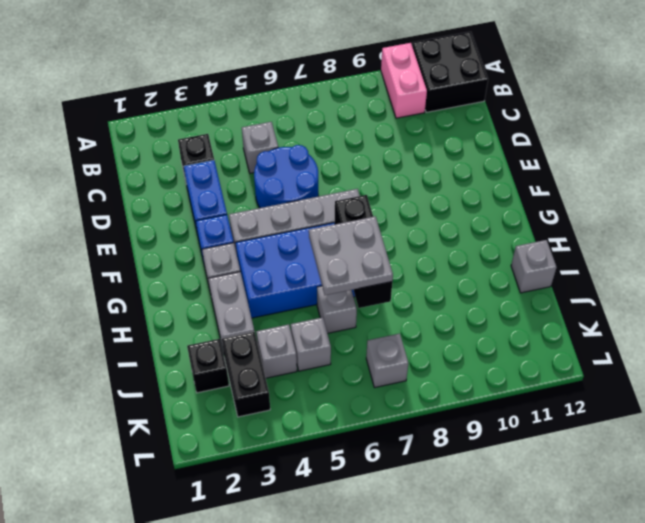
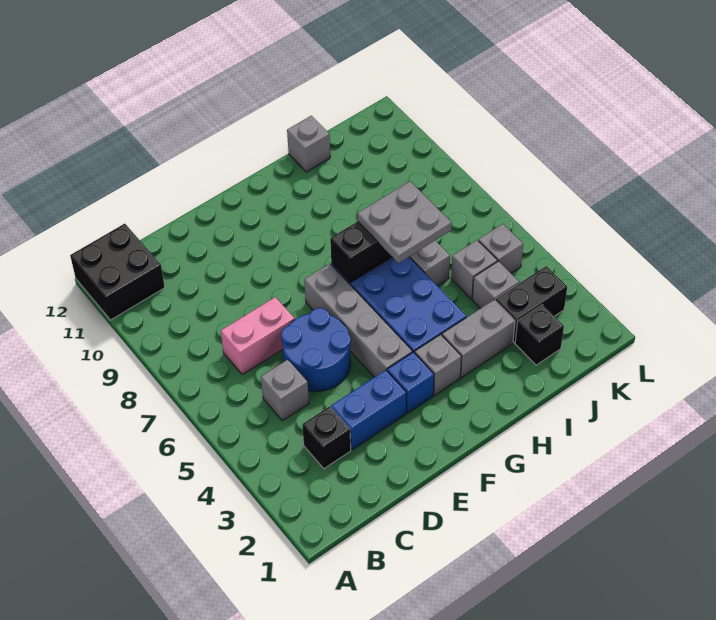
pink 1x2 brick [381,43,427,118] -> pink 1x2 brick moved to [221,297,295,375]
grey 1x1 brick [366,334,408,388] -> grey 1x1 brick moved to [478,224,523,273]

